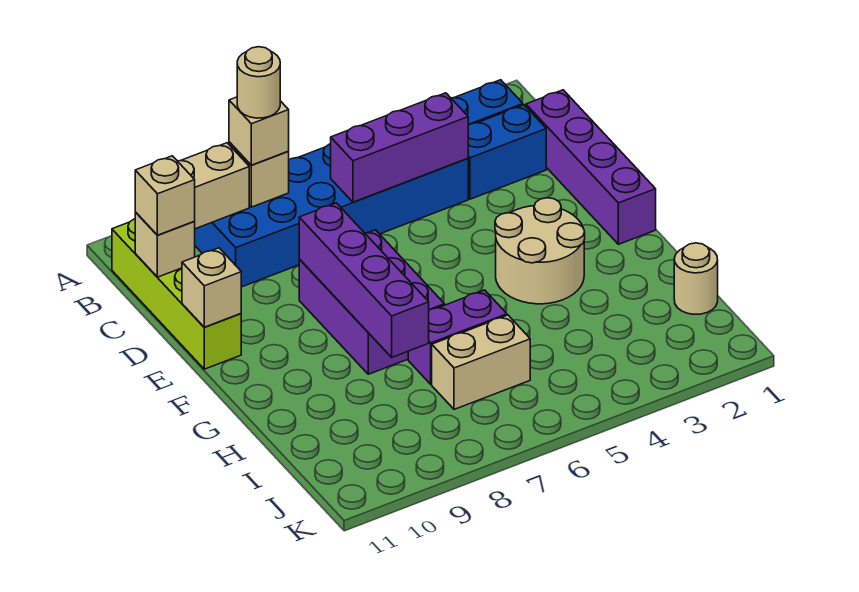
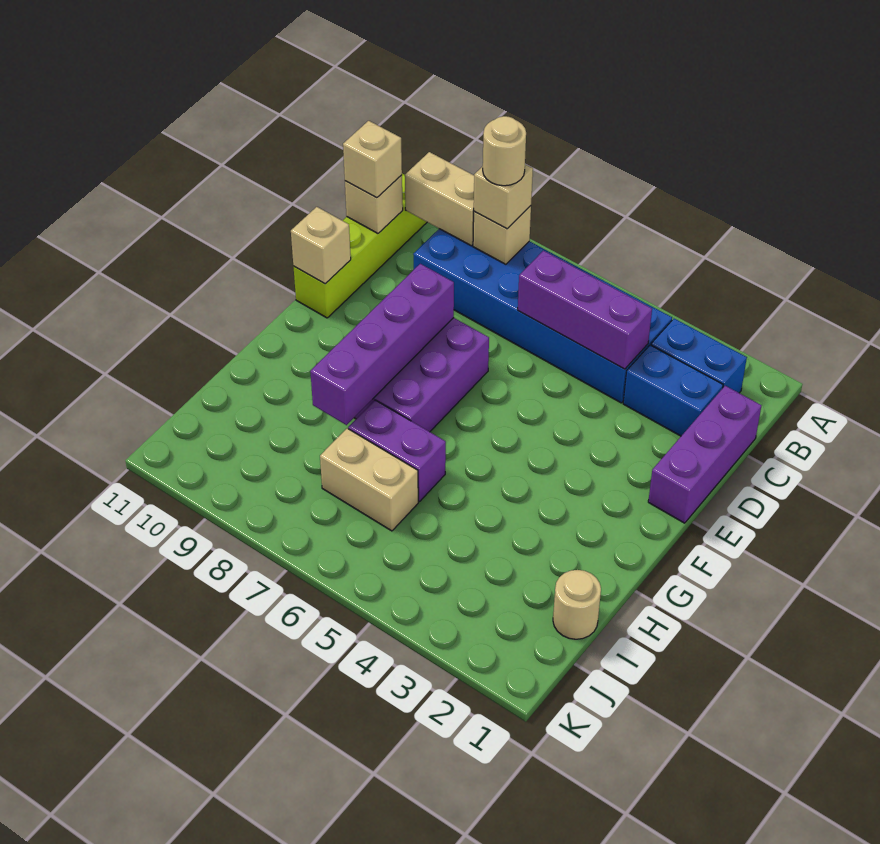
purple 1x4 brick [526,90,656,244] -> purple 1x3 brick [648,386,761,523]
tan 2x2 round brick [495,198,585,304] -> none

